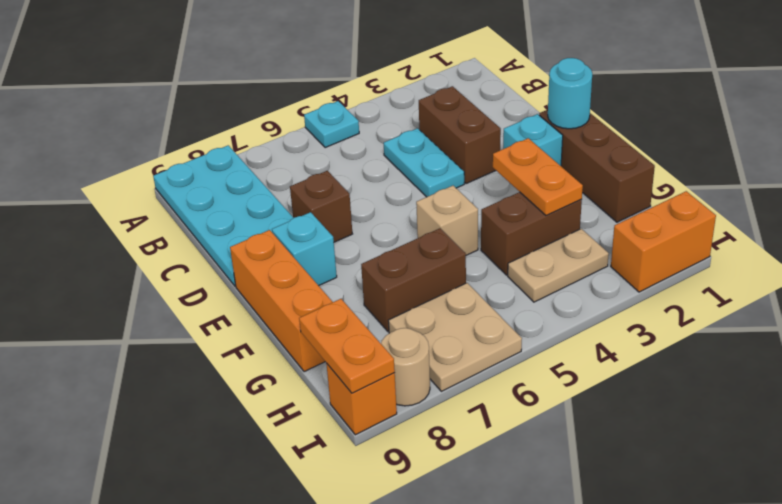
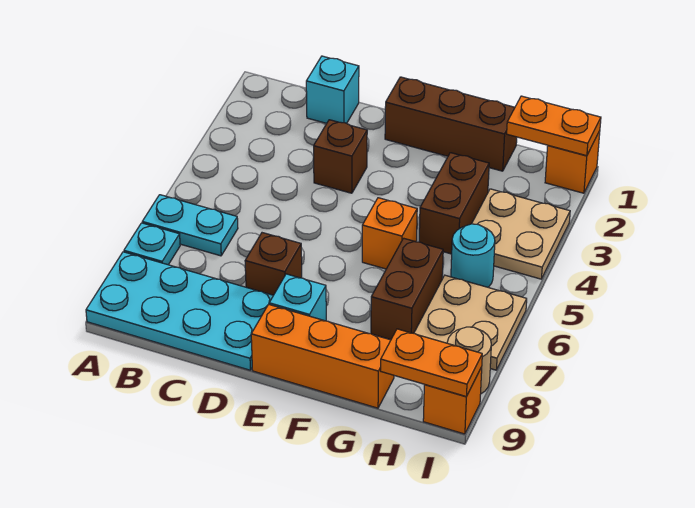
cyan 1x1 plate [304,101,359,148] -> cyan 1x1 plate moved to [124,223,180,265]
brown 1x2 brick [419,86,501,184] -> brown 1x1 brick [314,120,367,193]
cyan 1x2 plate [384,128,464,197] -> cyan 1x2 plate moved to [142,195,238,256]
cyan 1x1 round brick [548,58,592,129] -> cyan 1x1 round brick moved to [451,224,495,287]
cyan 1x1 brick [503,114,563,166] -> cyan 1x1 brick moved to [306,56,359,123]
orange 1x2 plate [493,138,583,215] -> orange 1x2 plate moved to [507,96,601,156]
tan 1x1 brick [416,186,478,255] -> orange 1x1 brick [362,198,417,269]
tan 1x2 plate [508,229,609,302] -> tan 2x2 plate [472,189,570,279]
orange 1x2 brick [611,191,716,292] -> orange 1x1 brick [545,131,600,193]

